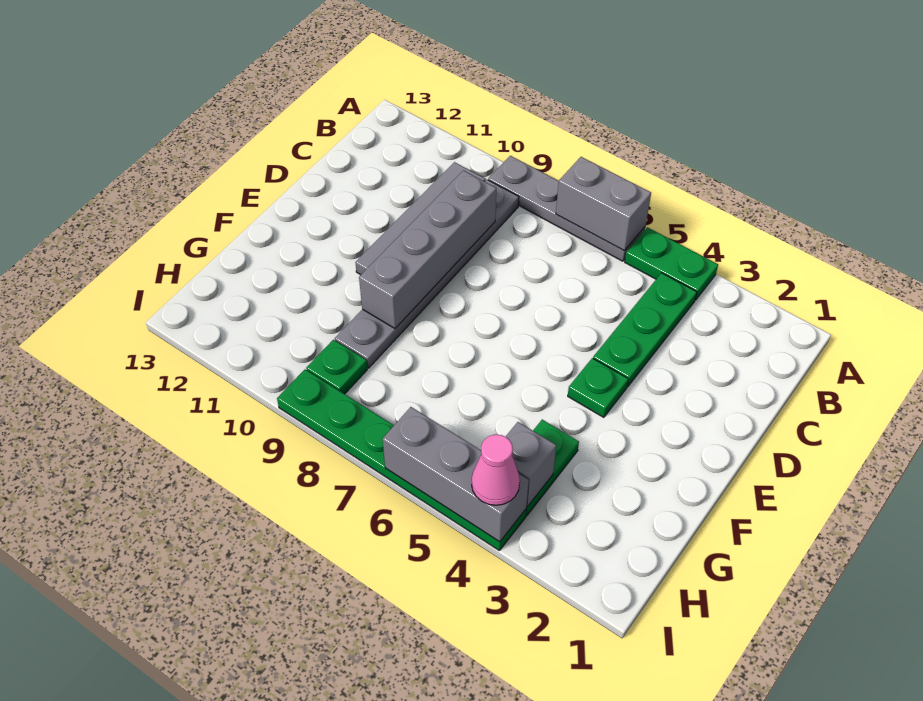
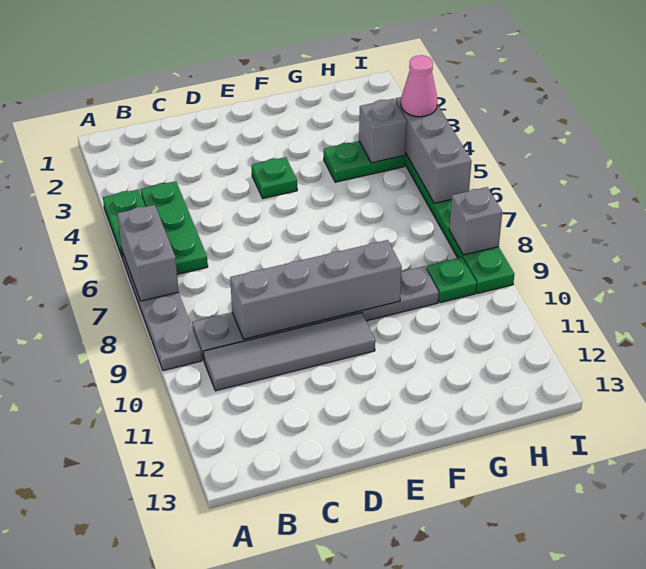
green 1x3 plate [593,273,697,387] -> green 1x3 plate turned to [141,181,208,274]
none -> grey 1x1 brick [449,187,502,255]

